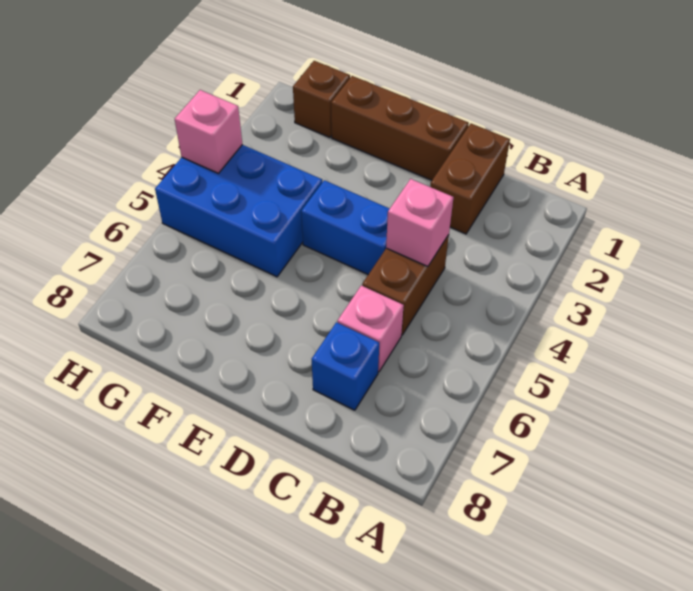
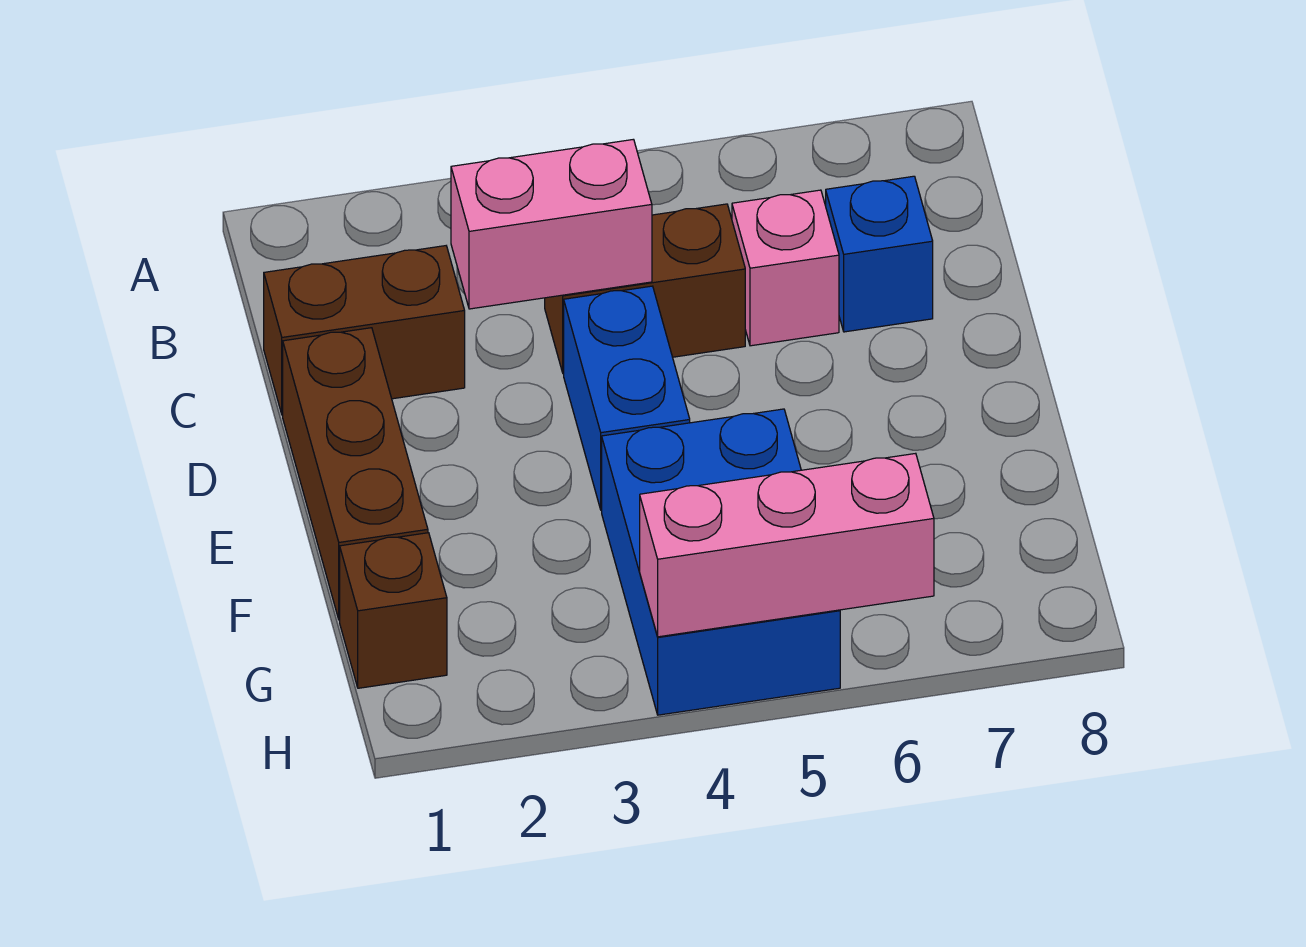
pink 1x1 brick [386,179,453,267] -> pink 1x2 brick [451,139,652,309]
pink 1x1 brick [175,90,242,173] -> pink 1x3 brick [640,453,934,637]

